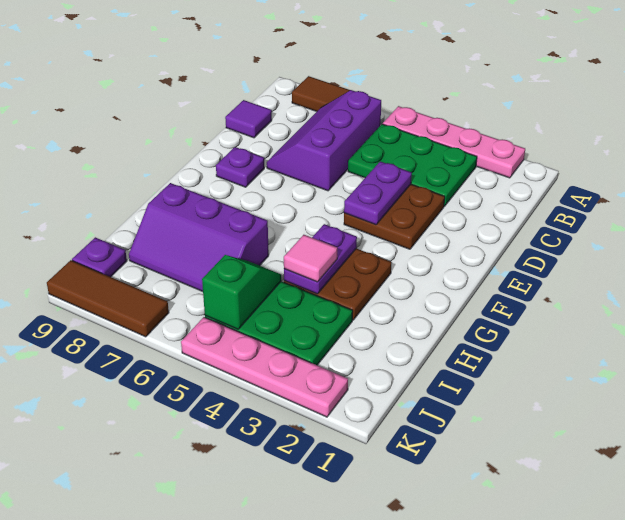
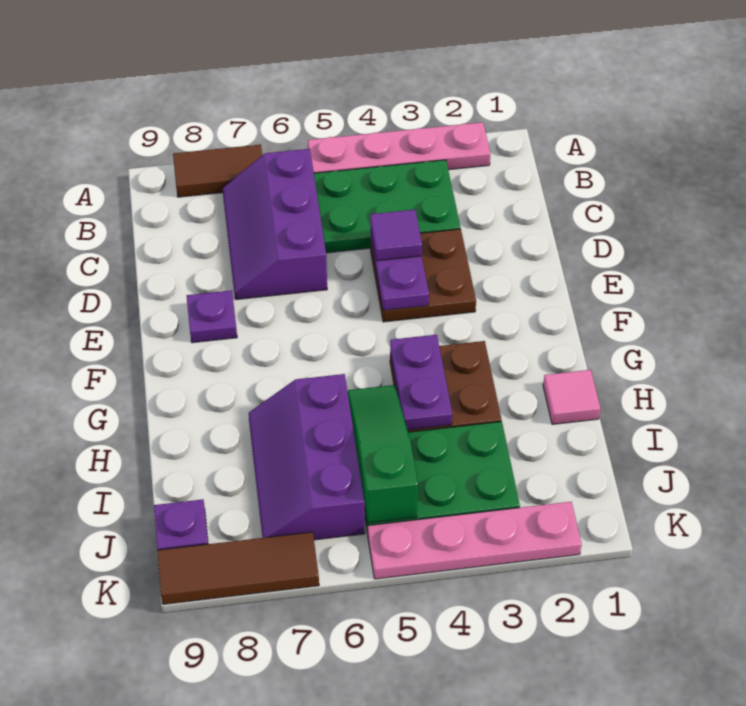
purple 1x1 tile [225,100,272,138] -> purple 1x1 tile moved to [370,210,422,261]
pink 1x1 tile [284,235,337,282] -> pink 1x1 tile moved to [543,370,601,424]
purple 2x3 slope [129,183,269,291] -> purple 2x3 slope turned to [249,374,365,540]
green 1x2 slope [202,255,281,329] -> green 1x3 slope [348,385,418,523]

